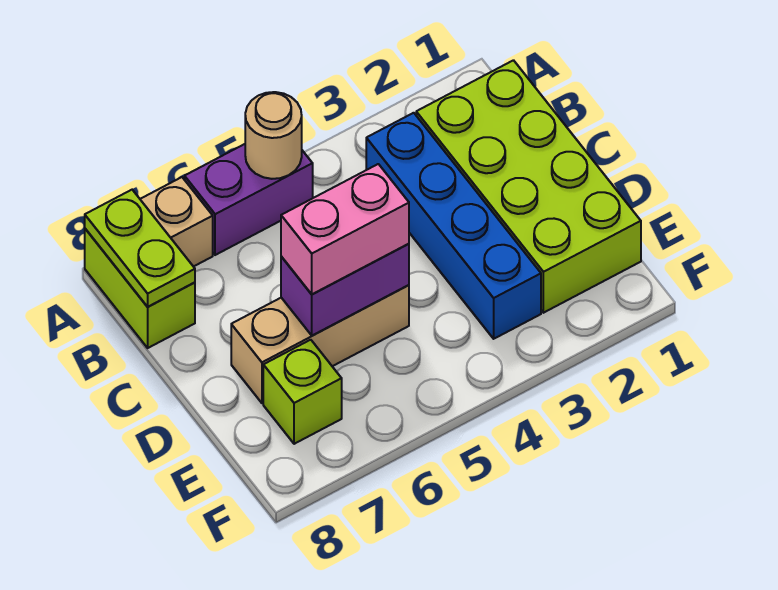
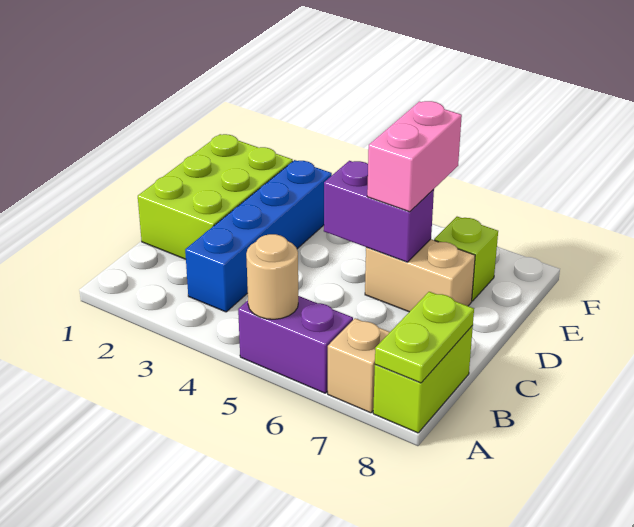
lime 2x4 brick [416,60,641,313] -> lime 2x3 brick [138,134,293,259]
tan 1x3 brick [231,285,409,403] -> tan 1x2 brick [365,239,475,312]
pink 1x2 brick [281,164,409,294] -> pink 1x2 brick turned to [367,101,462,212]

